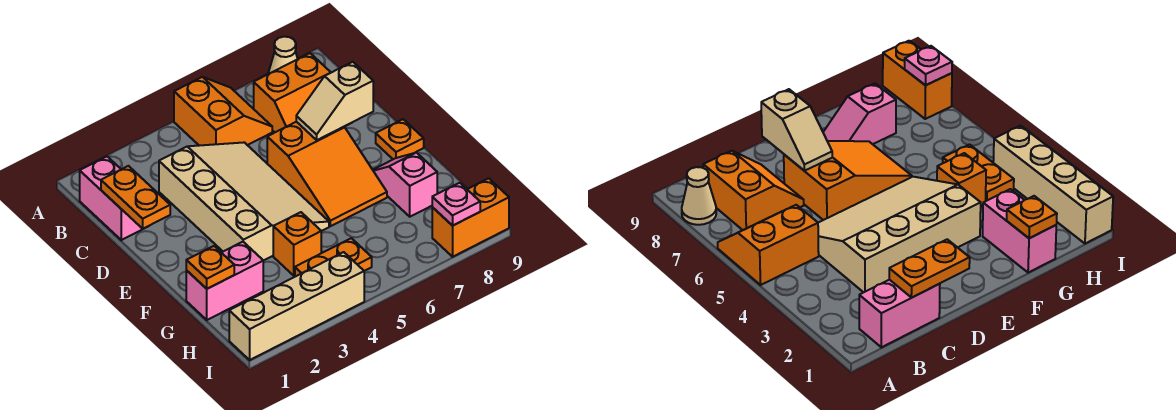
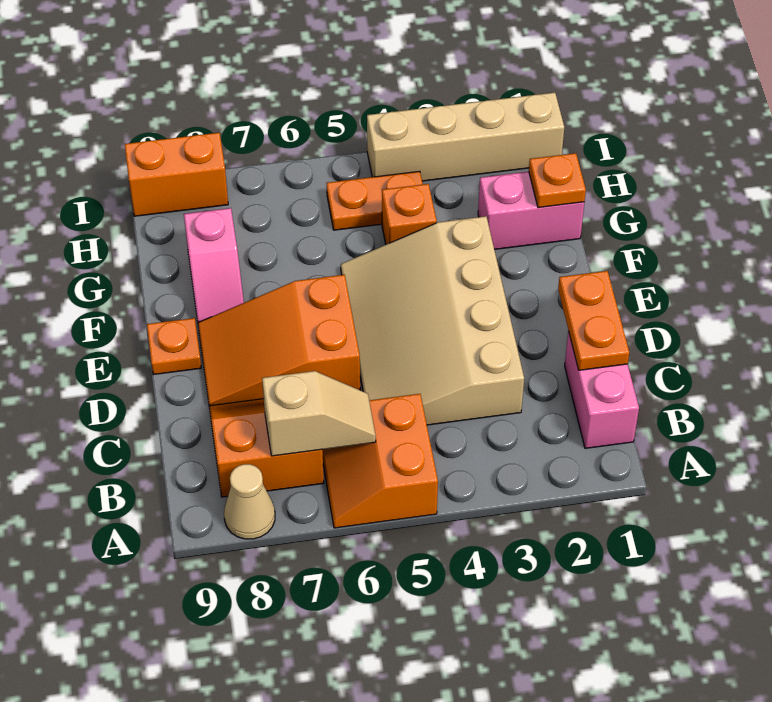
orange 2x3 slope [267,122,387,226] -> orange 2x3 slope turned to [198,275,360,406]
tan 1x2 slope [296,62,373,140] -> tan 1x2 slope moved to [262,371,376,456]
pink 1x1 plate [432,183,480,226] -> none

